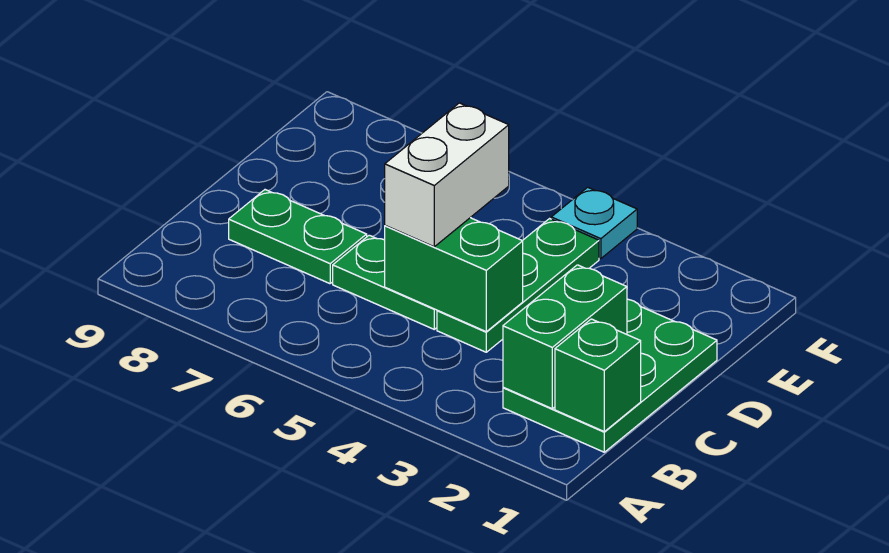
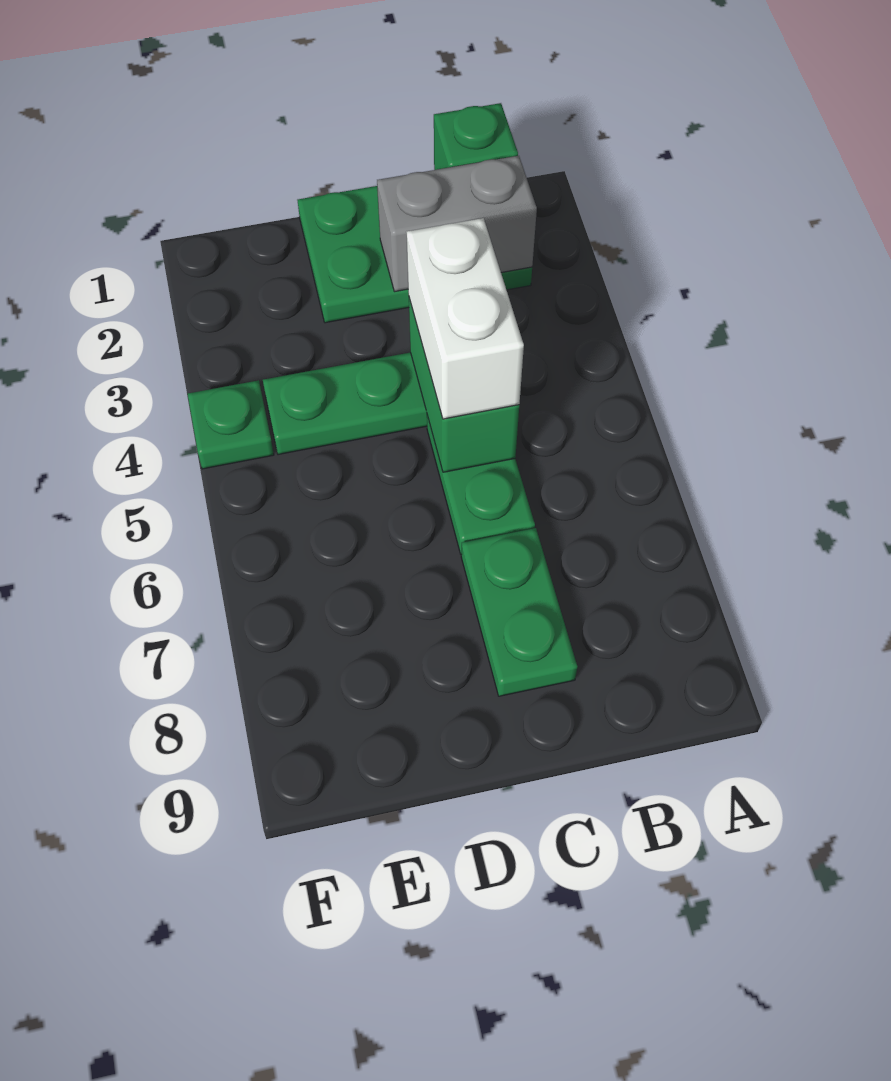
green 1x2 brick [503,265,627,409] -> grey 1x2 brick [377,156,537,292]
white 1x2 brick [385,103,509,247] -> white 1x2 brick turned to [407,218,524,419]
cyan 1x1 plate [551,187,637,259] -> green 1x1 plate [188,380,274,469]

